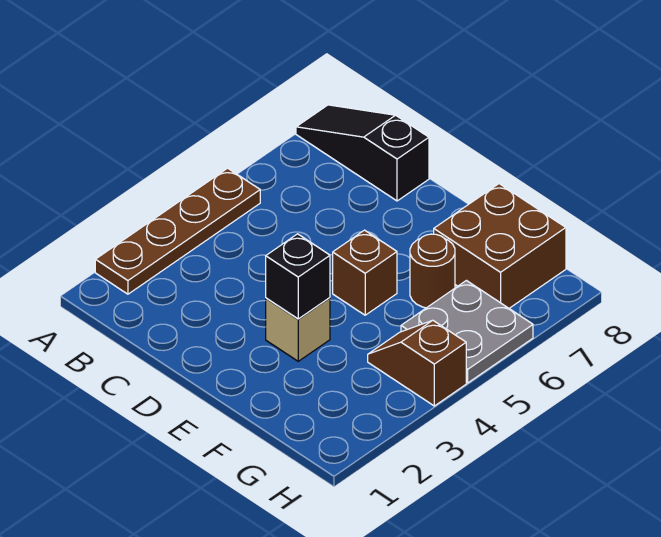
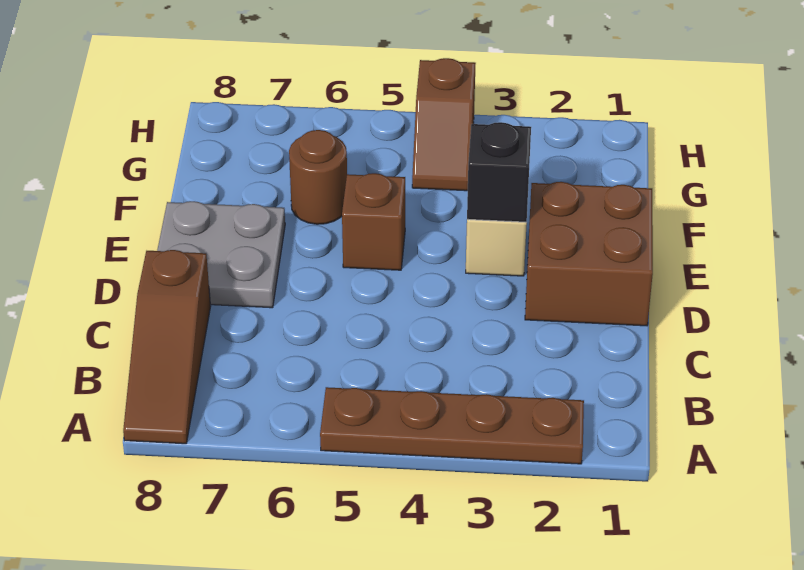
black 1x3 slope [296,105,429,201] -> brown 1x3 slope [123,250,211,444]
brown 2x2 brick [434,184,566,308] -> brown 2x2 brick moved to [525,182,653,326]
grey 2x2 plate [401,281,533,383] -> grey 2x2 plate moved to [157,201,285,308]

